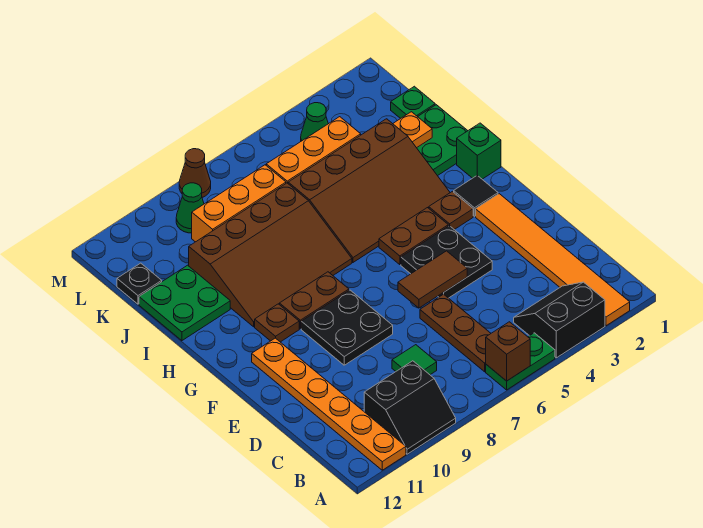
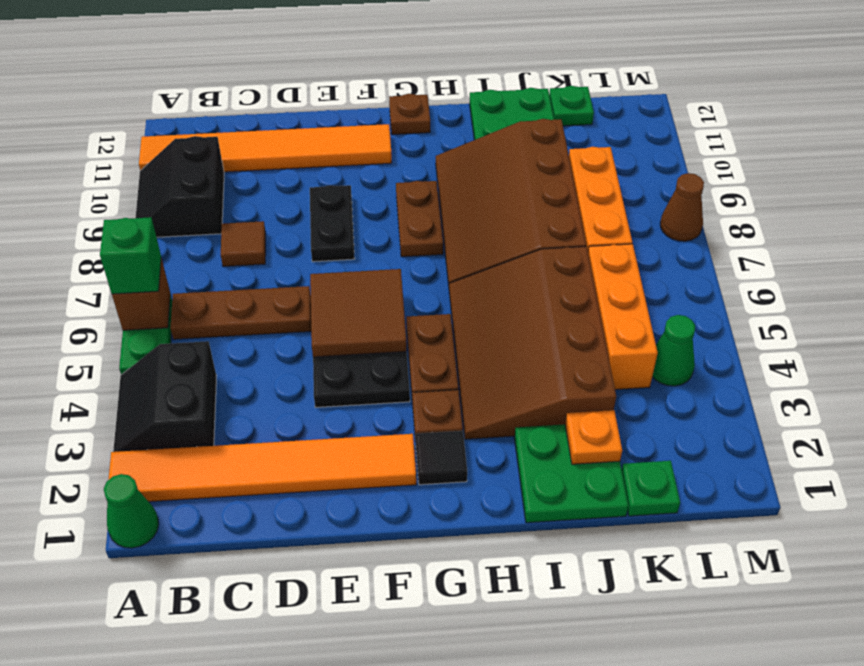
black 2x2 slope [514,282,605,358] -> black 2x2 slope turned to [113,341,216,452]
orange 1x6 plate [252,338,406,470] -> orange 1x6 tile [139,124,392,172]
green 1x1 tile [392,345,437,375] -> brown 1x1 tile [221,221,266,267]
brown 1x2 tile [398,251,467,308] -> brown 2x2 tile [310,269,407,357]
black 2x2 plate [301,290,393,365] -> black 1x2 plate [310,185,355,262]
brown 1x1 plate [255,304,299,342] -> brown 1x1 plate moved to [389,94,430,135]
green 1x1 brick [457,123,501,179] -> green 1x1 brick moved to [100,217,161,294]
black 1x1 plate [117,263,162,304] -> green 1x1 plate [550,86,594,126]
green 1x1 cone [176,183,204,233] -> green 1x1 cone moved to [104,474,159,548]

